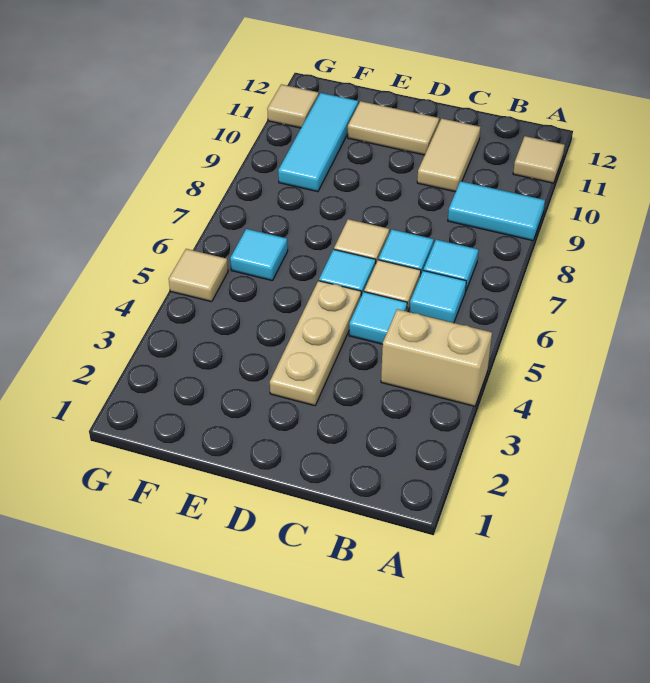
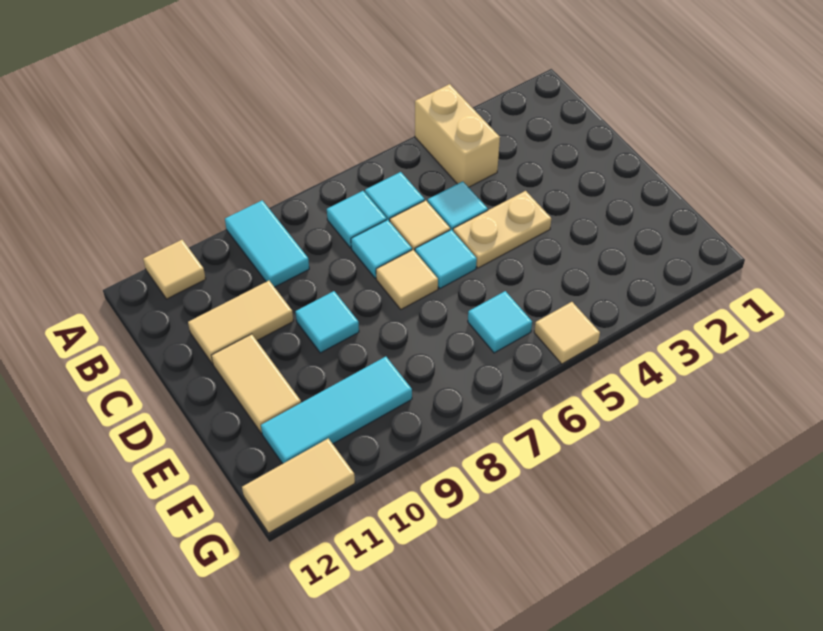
tan 1x3 plate [270,281,361,406] -> tan 1x2 plate [453,191,551,268]
none -> cyan 1x1 tile [296,291,359,353]
tan 1x1 tile [267,84,319,128] -> tan 1x2 tile [242,438,355,533]

